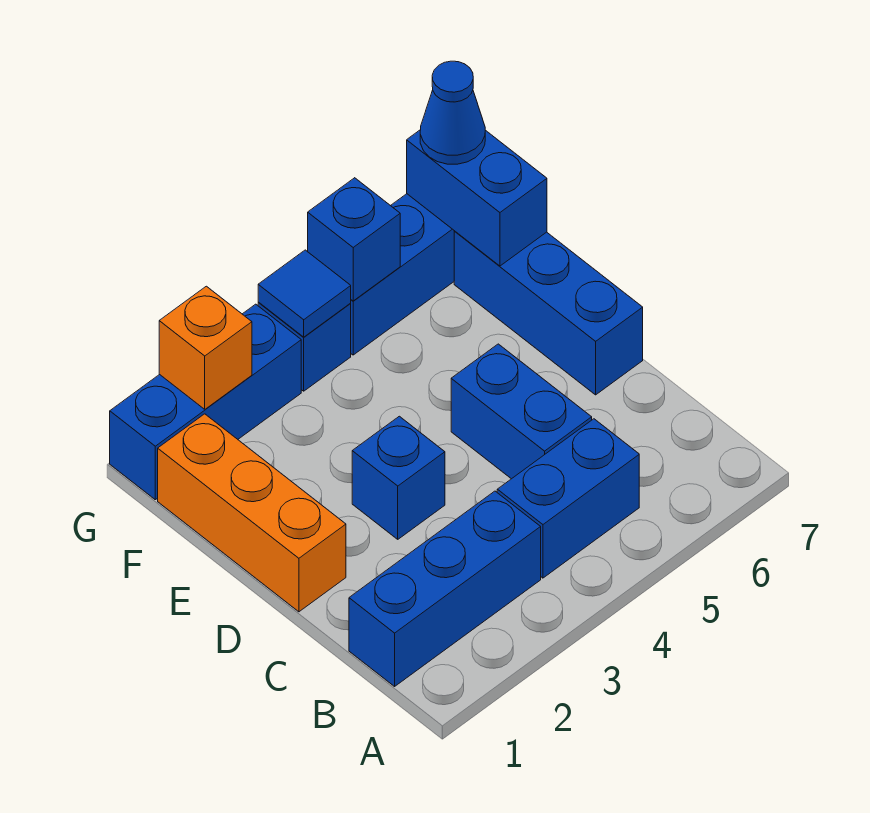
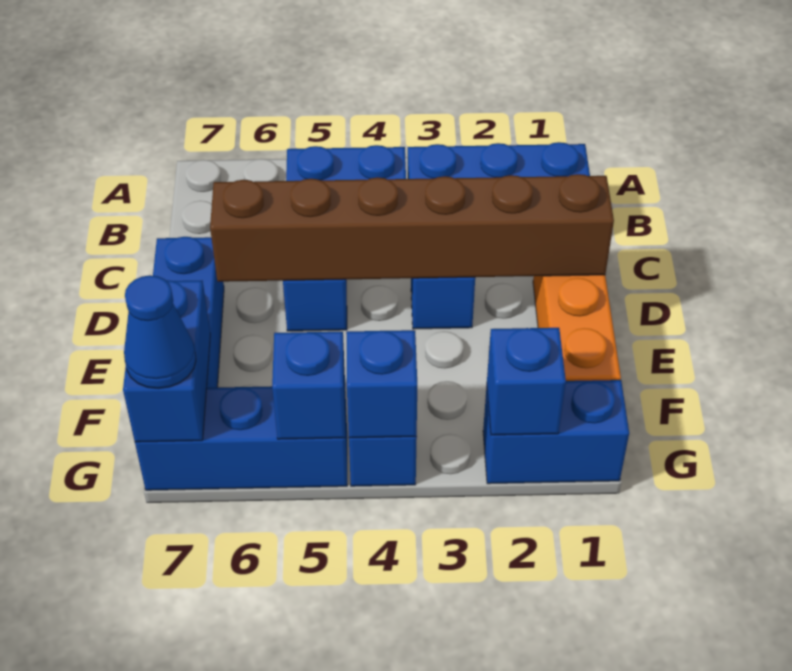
none -> brown 1x6 brick [210,174,614,282]
blue 1x3 brick [110,304,301,500] -> blue 1x2 brick [483,380,629,484]
orange 1x1 brick [159,286,252,409] -> blue 1x1 brick [487,328,566,435]
blue 1x1 tile [258,250,351,337] -> blue 1x1 brick [346,330,417,438]

